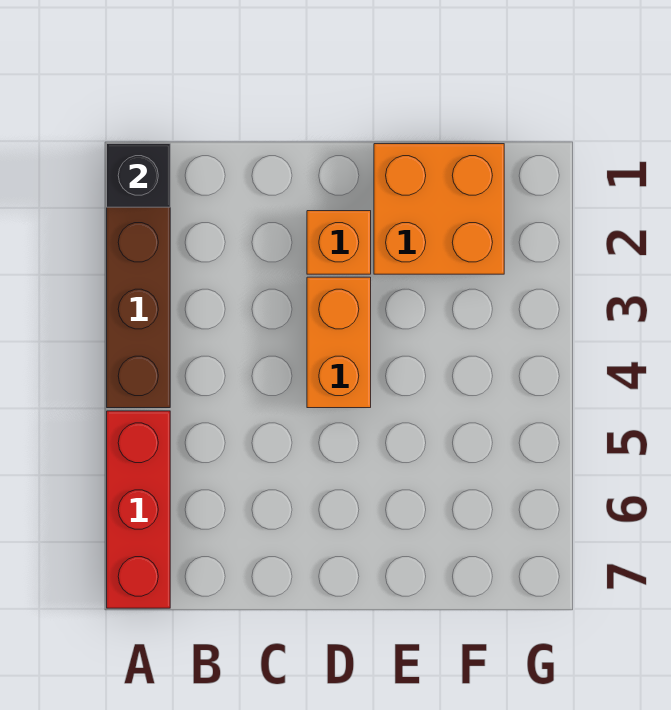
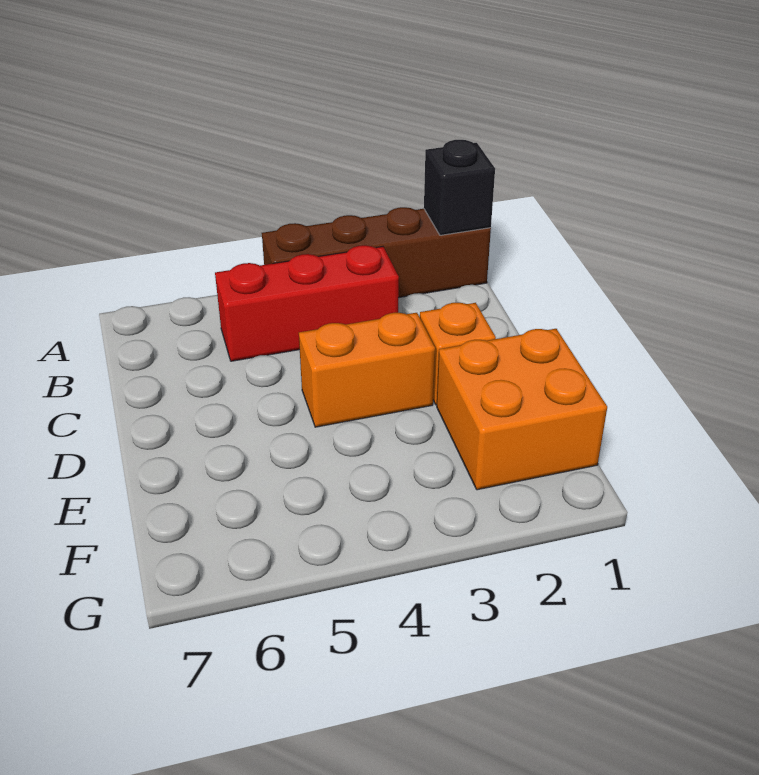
red 1x3 brick [107,411,170,608] -> red 1x3 brick moved to [215,245,399,361]

